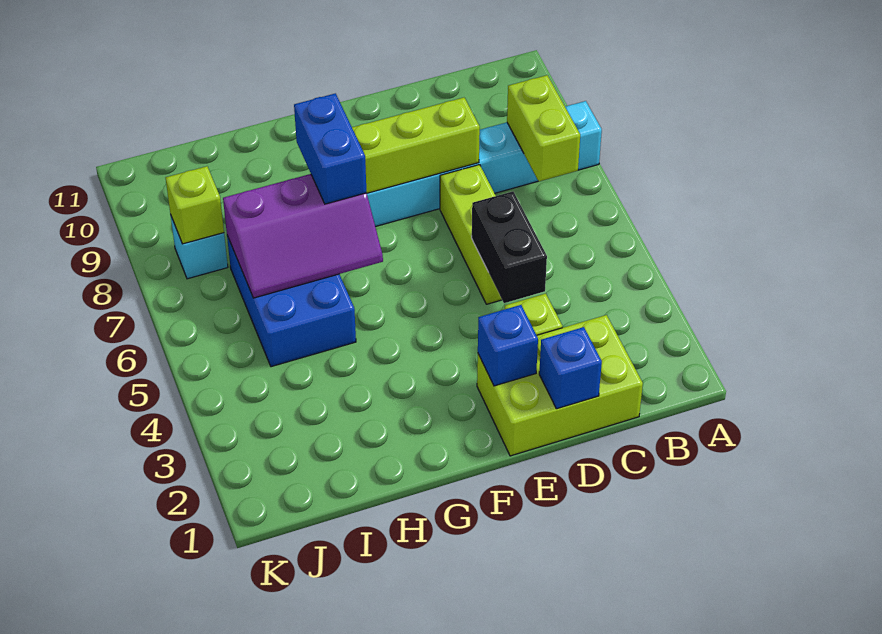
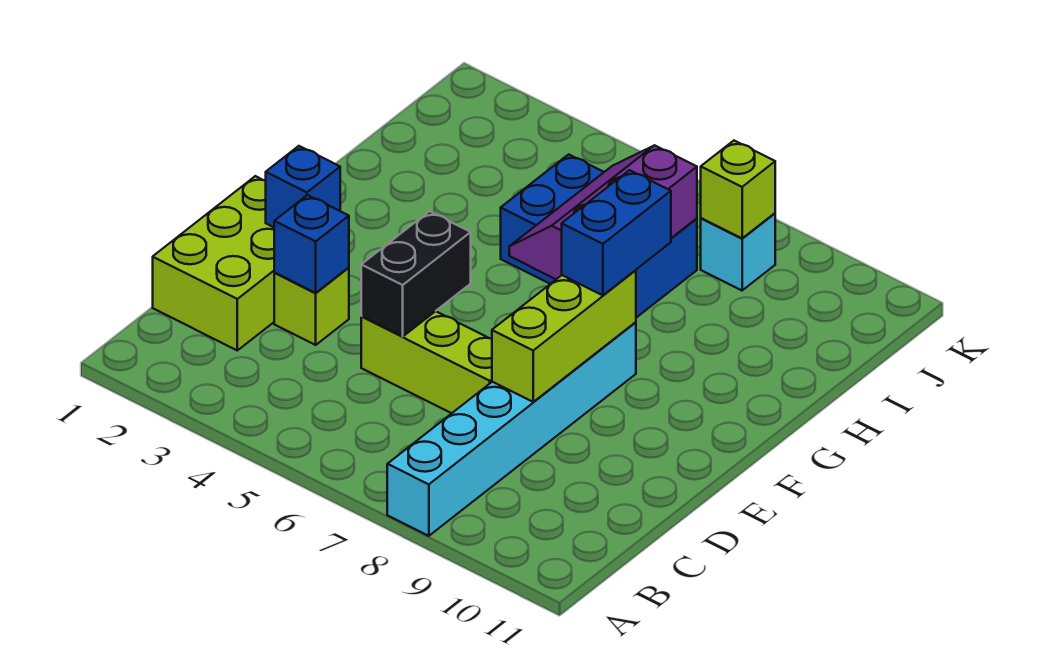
lime 1x2 brick [507,75,580,181] -> none
blue 1x1 brick [539,327,602,409] -> blue 1x1 brick moved to [274,195,349,293]
black 1x2 brick [472,191,547,303] -> black 1x2 brick turned to [361,211,471,336]
blue 1x2 brick [294,93,366,204] -> blue 1x2 brick turned to [562,170,671,295]

